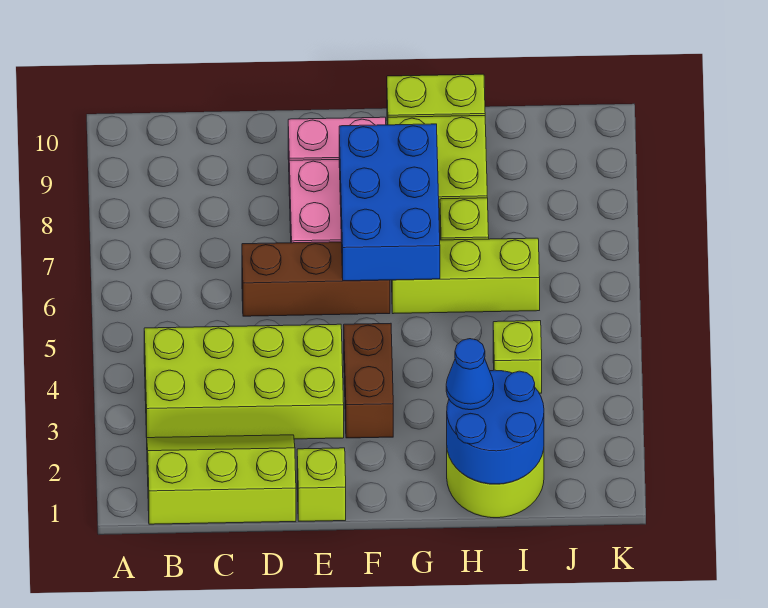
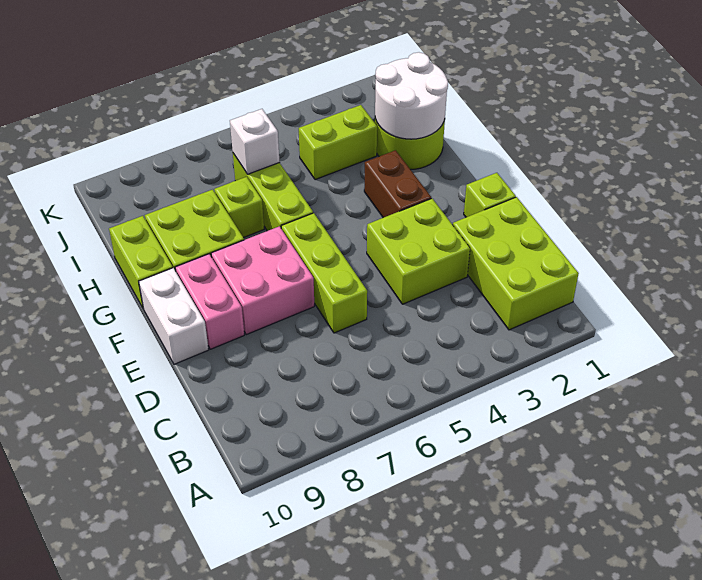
lime 2x3 slope [147,435,296,524] -> lime 2x3 brick [453,197,579,330]
lime 2x4 brick [144,324,344,439] -> lime 2x2 brick [367,198,470,304]
brown 1x3 brick [242,242,390,316] -> lime 1x3 brick [281,213,367,333]
none -> white 1x2 brick [139,268,209,364]
brown 1x2 brick [344,323,393,438] -> brown 1x2 brick turned to [364,150,431,218]
blue 2x3 brick [339,124,440,281] -> none
blue 2x2 round brick [447,370,544,484] -> white 2x2 round brick [375,52,448,139]
blue 1x1 cone [446,339,494,410] -> none
lime 1x1 brick [493,321,542,393] -> lime 1x2 brick [299,105,377,180]
none -> white 1x1 brick [230,109,280,174]

